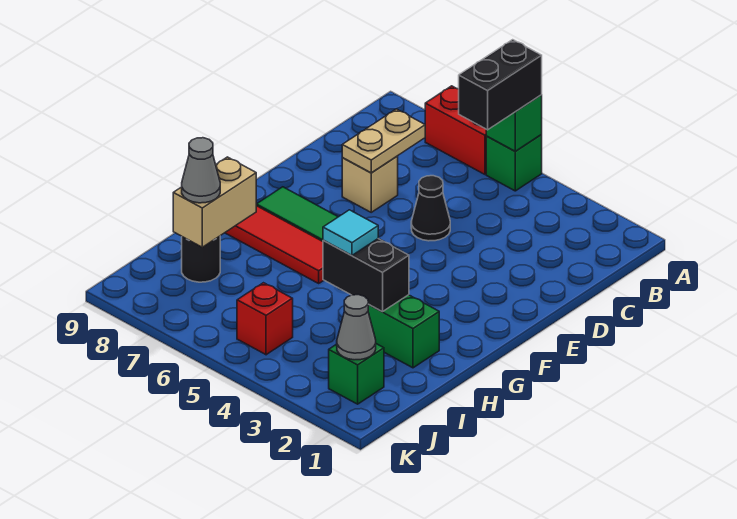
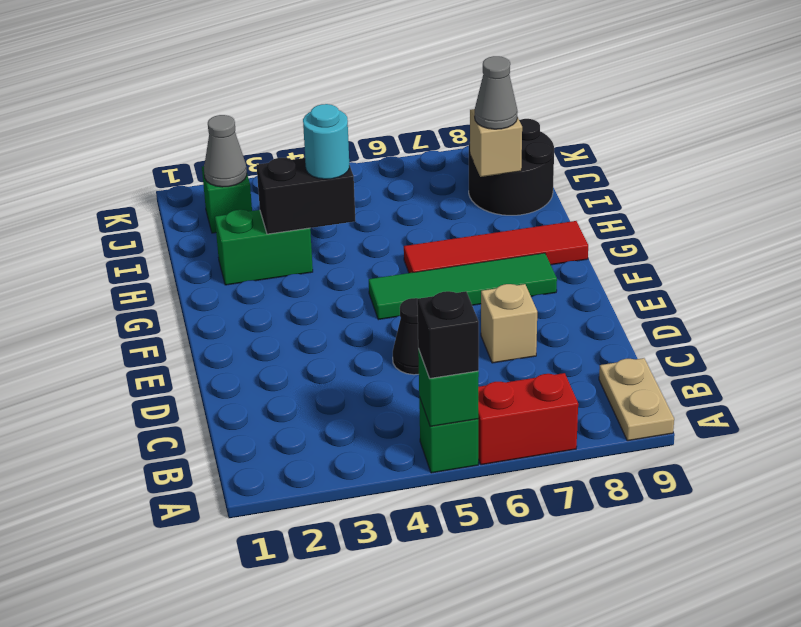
black 1x2 brick [459,40,542,130] -> black 1x1 brick [417,291,479,379]
tan 1x2 plate [342,109,425,173] -> tan 1x2 plate moved to [599,358,674,441]
cyan 1x1 tile [323,210,378,256] -> cyan 1x1 round brick [303,104,350,179]
tan 1x2 brick [173,157,256,247] -> tan 1x1 brick [470,109,522,177]
black 1x1 round brick [182,236,220,282] -> black 2x2 round brick [469,119,554,215]
red 1x1 brick [237,283,293,355] -> none

